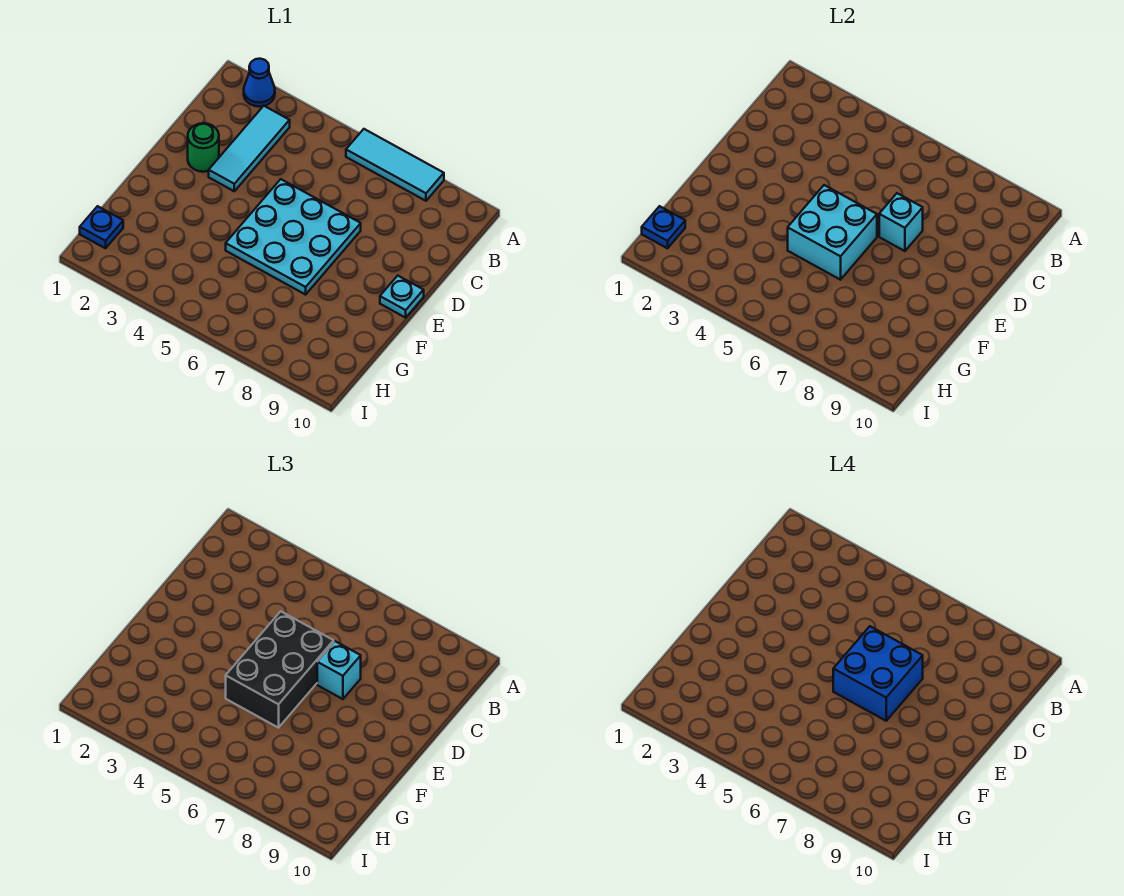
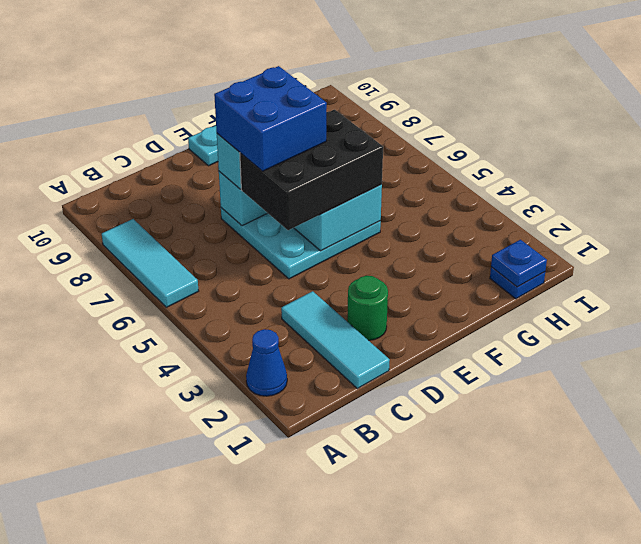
cyan 1x3 tile [209,106,290,191] -> cyan 1x3 tile turned to [281,291,390,389]

